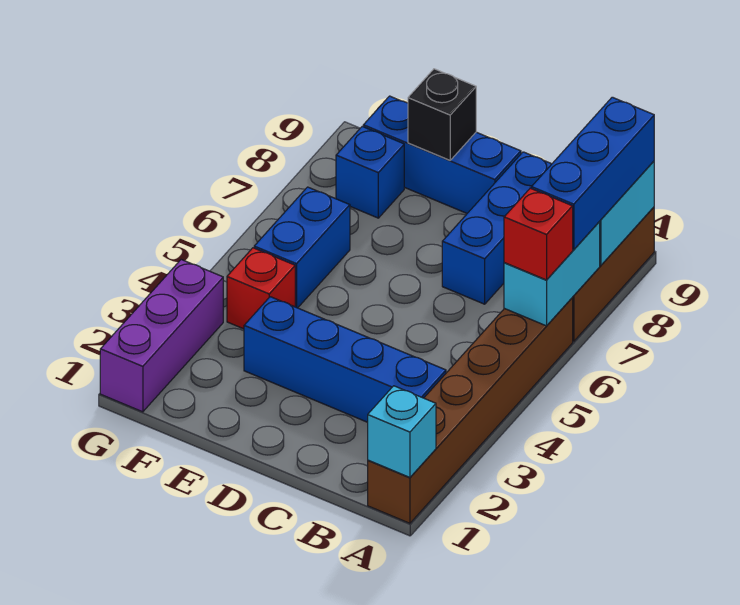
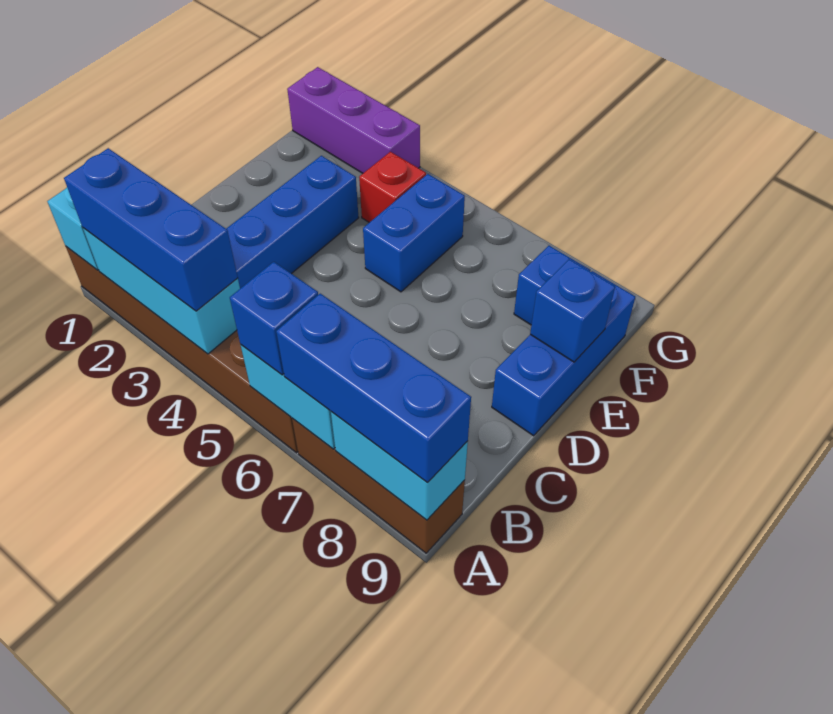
none -> cyan 1x3 brick [83,228,240,354]
red 1x1 brick [504,188,573,280] -> blue 1x1 brick [230,262,318,375]
blue 1x3 brick [442,152,551,304] -> blue 1x3 brick moved to [64,148,238,311]
black 1x1 brick [408,69,476,160] -> blue 1x1 brick [530,259,615,362]
blue 1x2 brick [254,187,350,308] -> blue 1x2 brick turned to [363,174,465,292]

